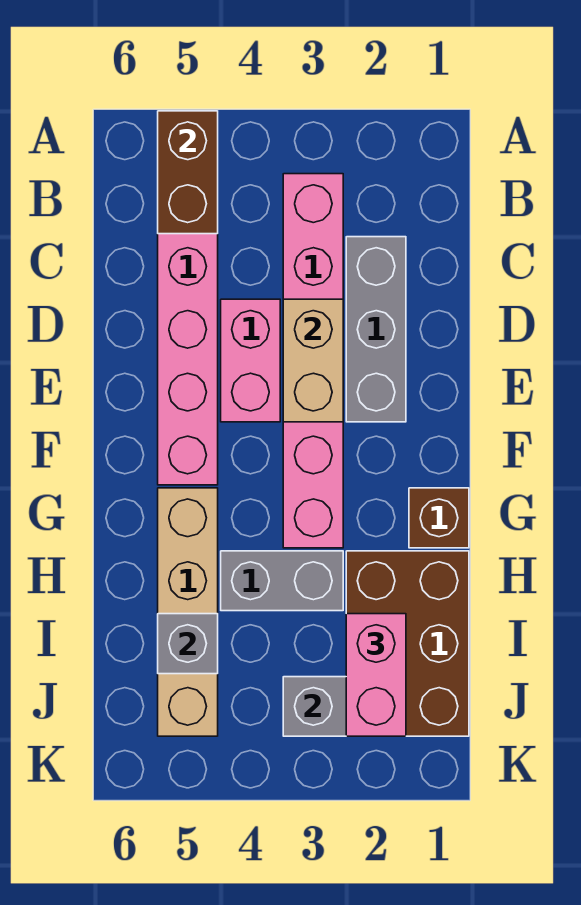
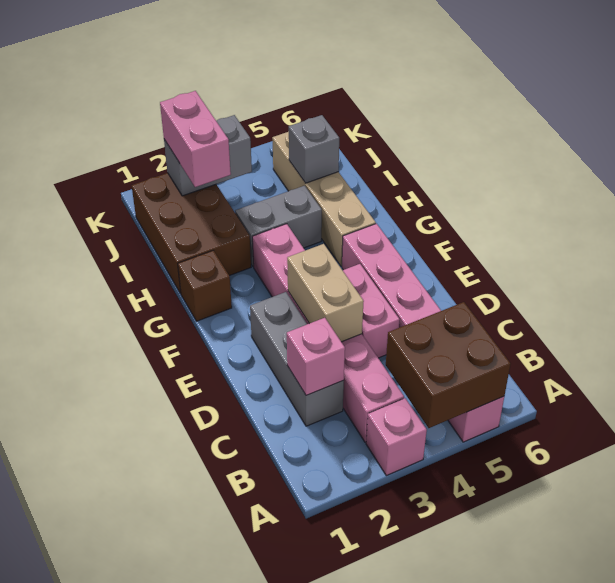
none -> pink 1x1 brick [366,398,427,476]
brown 1x2 brick [158,111,218,234] -> brown 2x2 brick [386,302,510,428]
none -> pink 1x1 brick [287,318,345,395]

